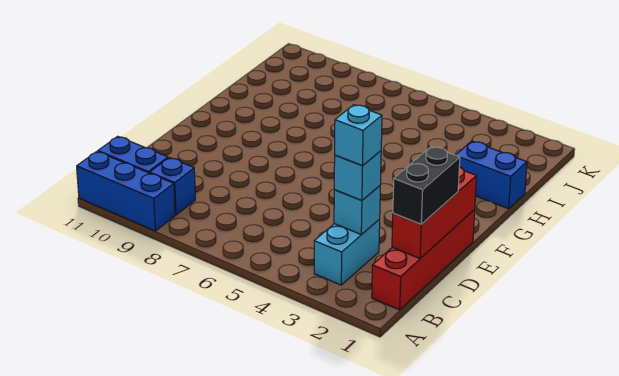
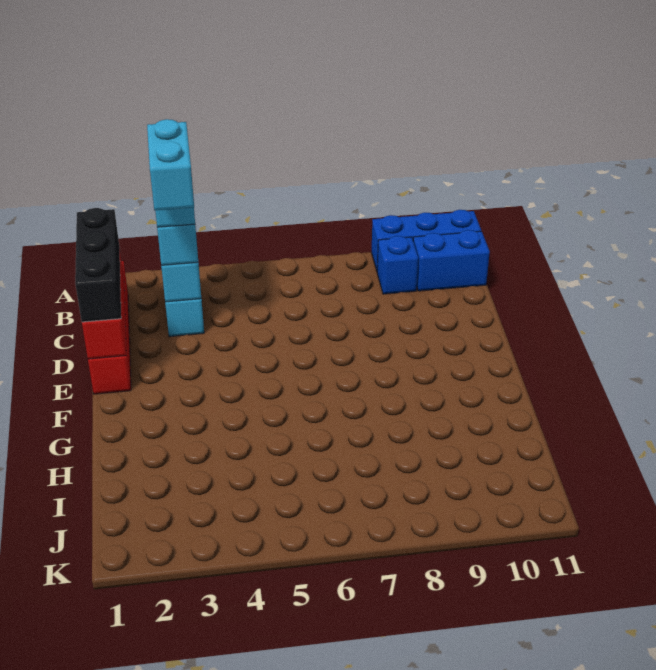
black 1x2 brick [393,146,460,224] -> black 1x3 brick [75,208,121,322]
none -> cyan 1x2 brick [147,119,194,210]
blue 1x2 brick [456,141,527,209] -> none

